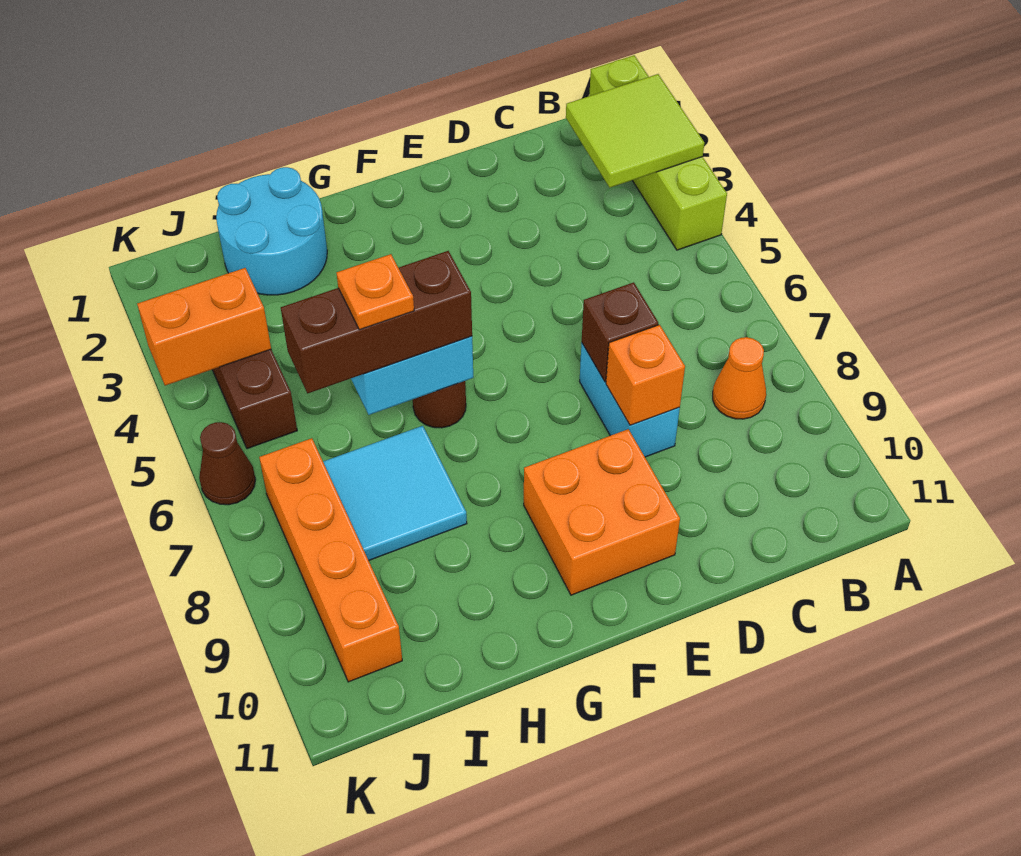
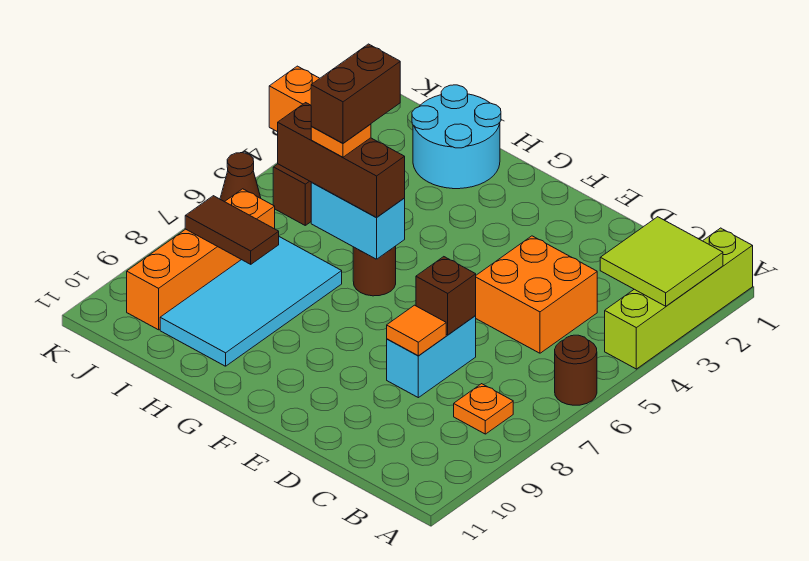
none -> brown 1x1 round brick [555,335,597,405]
orange 1x1 cone [713,337,766,419] -> orange 1x1 plate [454,384,513,434]
orange 1x1 brick [606,325,685,425] -> orange 1x1 tile [387,305,446,356]
orange 2x2 brick [524,429,680,595] -> orange 2x2 brick moved to [475,236,597,353]
none -> brown 1x2 brick [311,44,400,143]
cyan 2x2 tile [323,426,467,560] -> cyan 2x4 tile [160,237,342,366]
none -> brown 1x2 tile [185,196,279,264]

